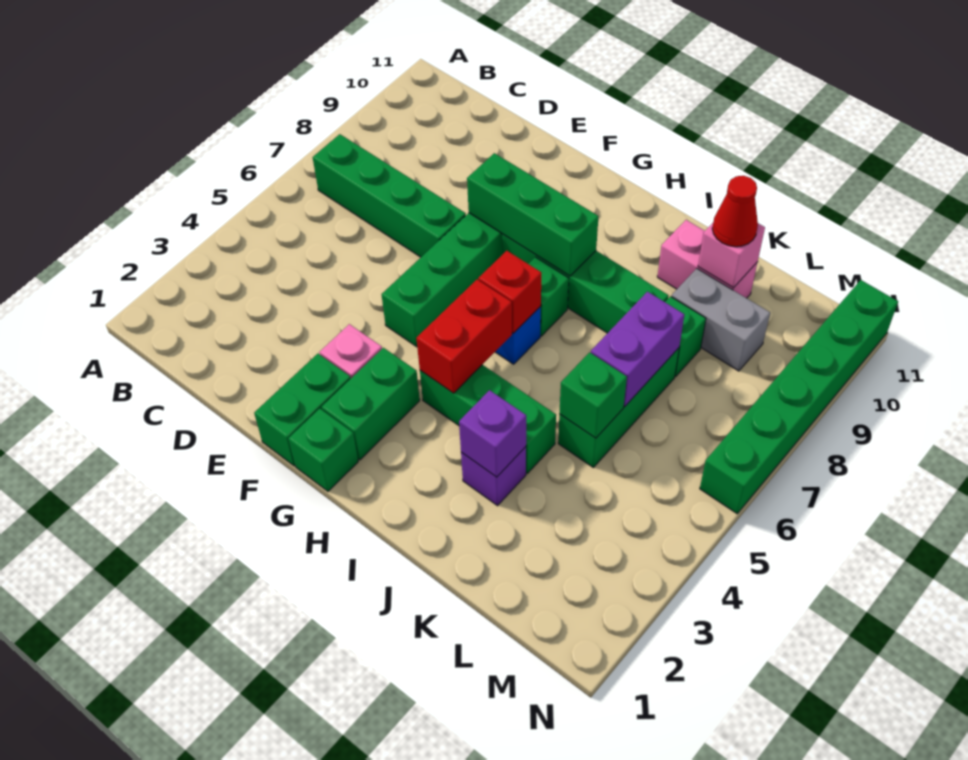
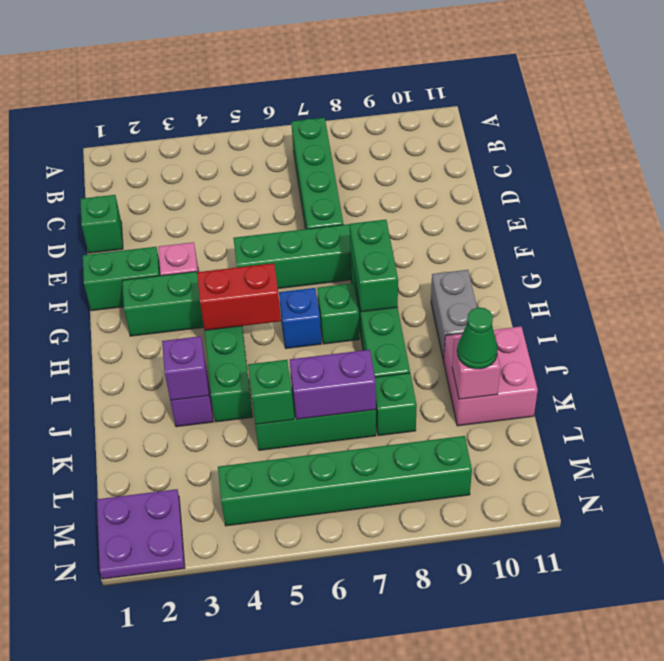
green 1x3 brick [467,153,599,276] -> green 1x2 brick [350,220,398,312]
green 1x1 brick [288,409,358,491] -> green 1x1 brick moved to [80,195,123,253]
red 1x1 brick [478,251,541,333] -> none
pink 1x2 brick [657,220,758,298] -> pink 2x2 brick [444,327,538,426]
grey 1x2 brick [671,268,770,371] -> grey 1x2 brick moved to [431,270,477,361]
red 1x1 cone [712,176,758,247] -> green 1x1 cone [457,308,497,369]
none -> purple 2x2 plate [97,489,185,579]
green 1x6 brick [700,280,898,514] -> green 1x6 brick moved to [218,436,472,526]

